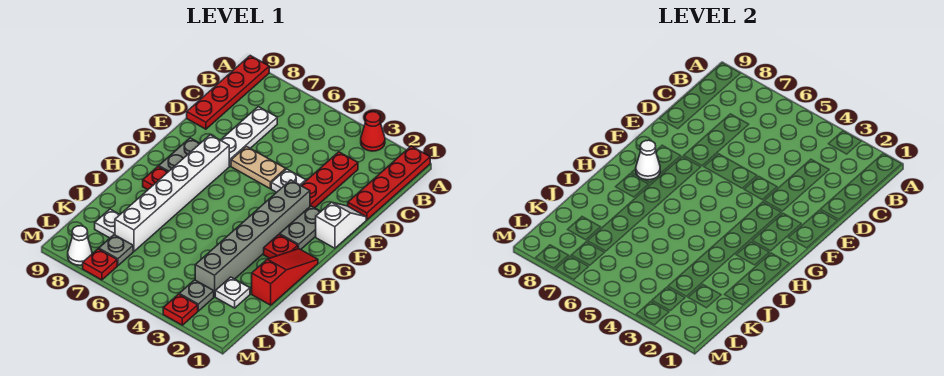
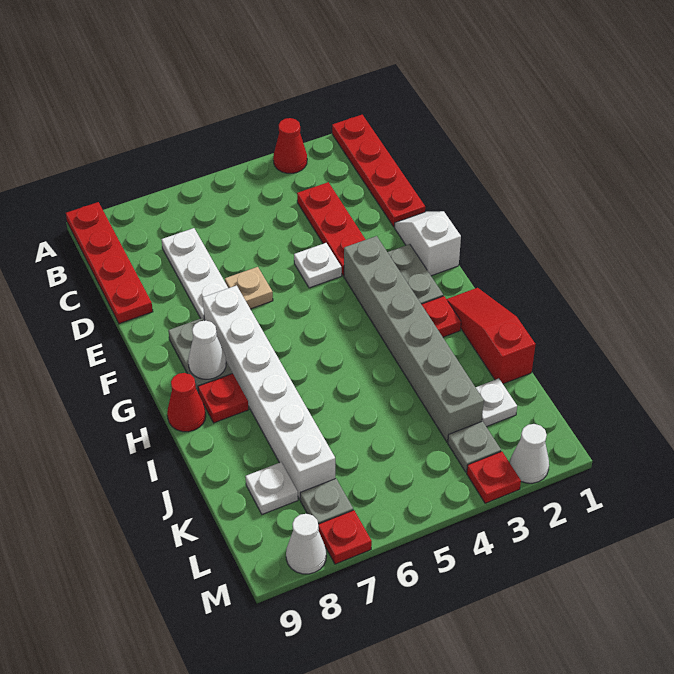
tan 1x2 plate [231,146,286,189] -> tan 1x1 plate [225,267,273,309]
none -> red 1x1 cone [167,373,206,432]
none -> white 1x1 cone [510,424,549,483]

